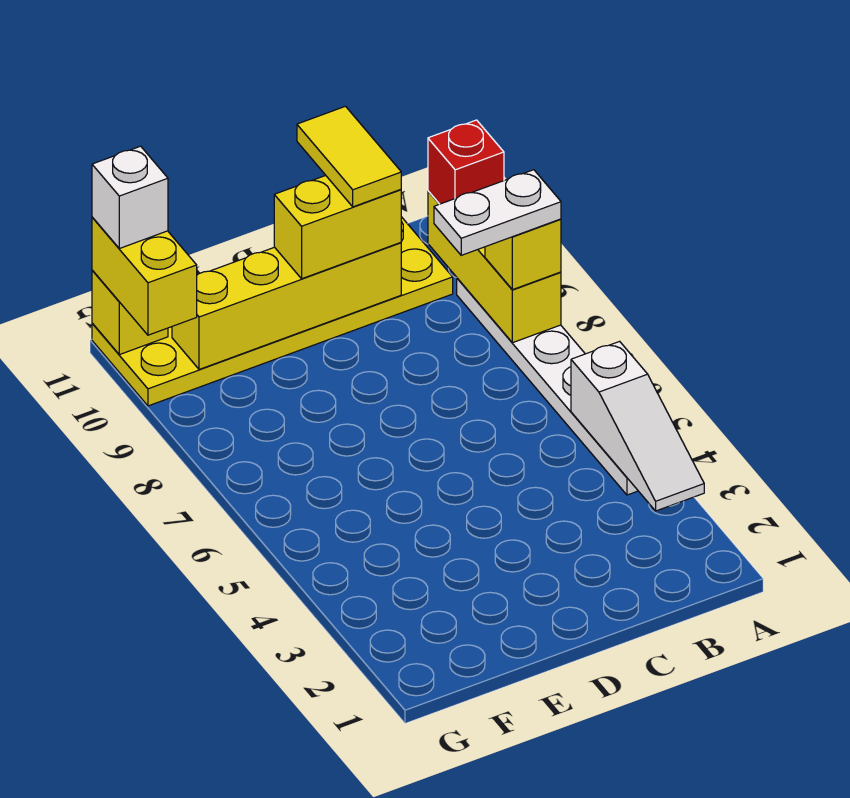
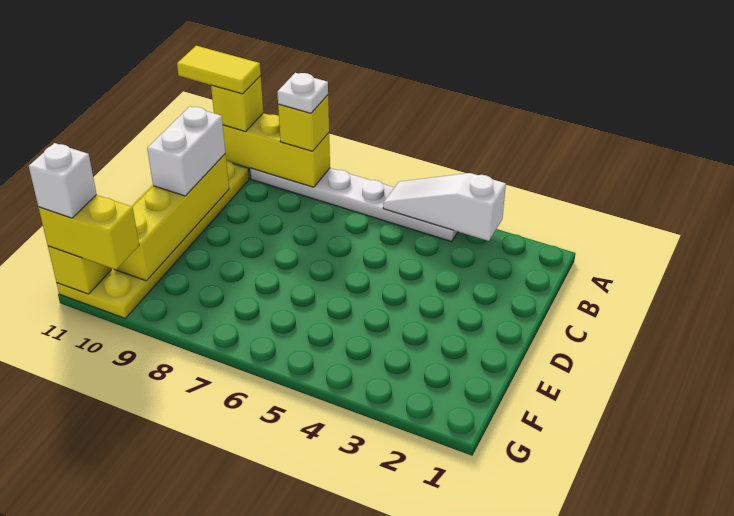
white 1x3 slope [571,341,704,511] -> white 1x3 slope turned to [383,173,506,241]
white 1x2 plate [434,170,561,255] -> white 1x1 plate [277,73,328,113]
red 1x1 brick [428,120,504,204] -> yellow 1x1 brick [211,76,263,132]
yellow 1x2 brick [274,176,401,279] -> white 1x2 brick [147,106,225,196]
yellow 1x2 tile [297,106,401,207] -> yellow 1x2 tile moved to [177,46,261,94]

